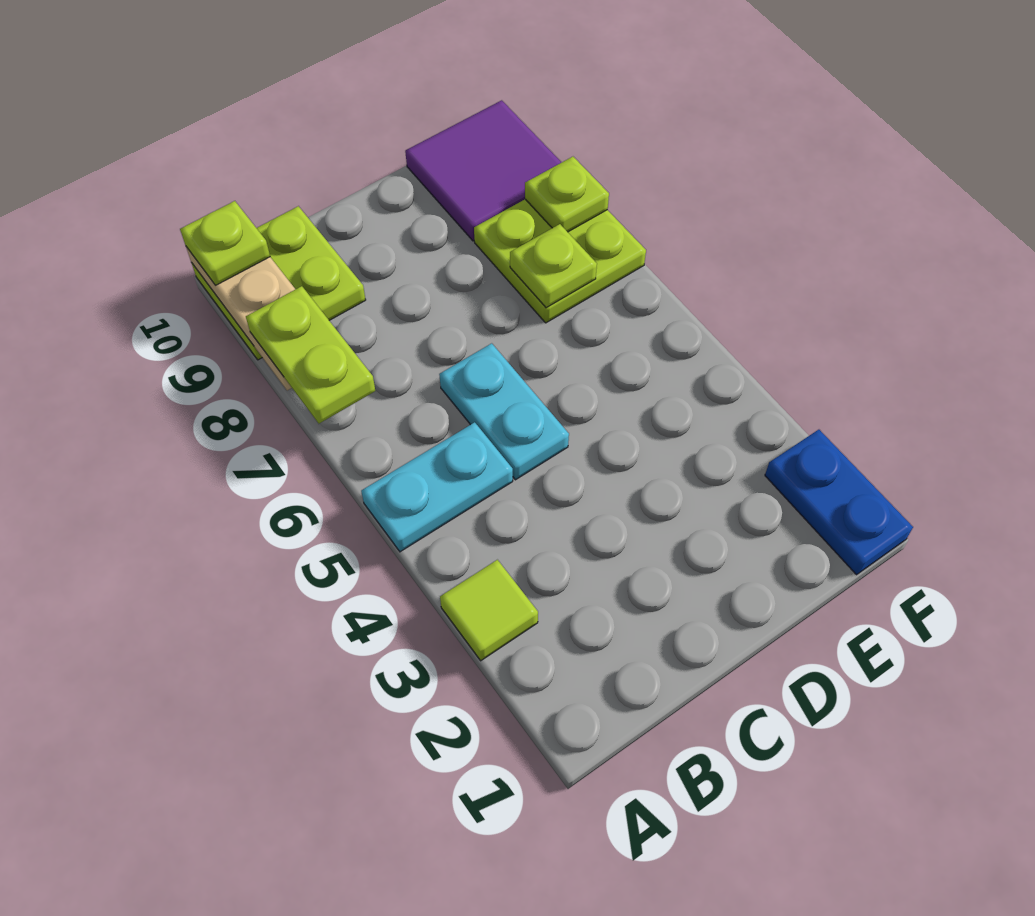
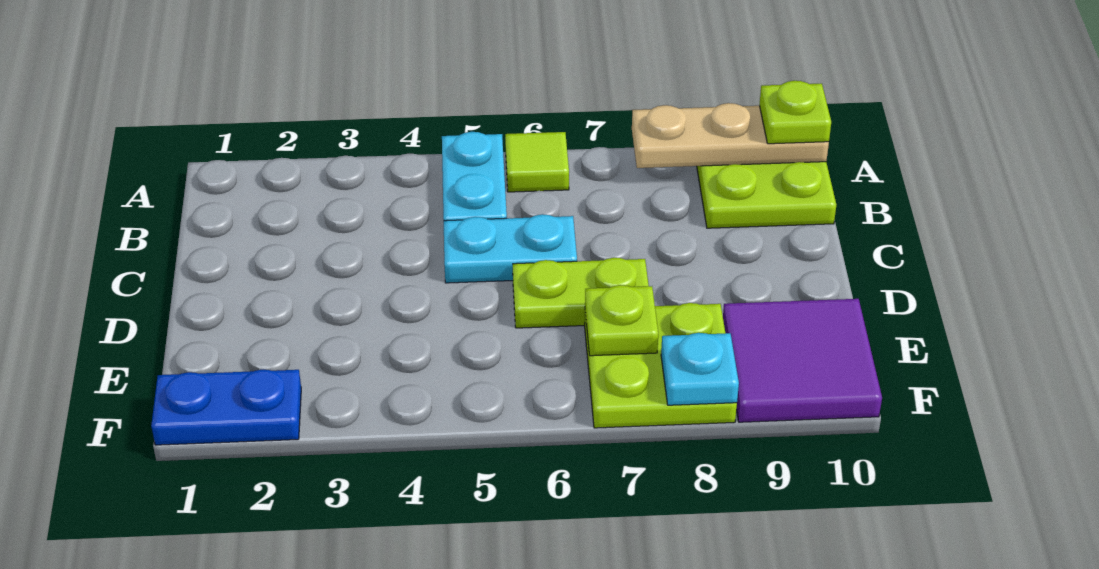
lime 1x1 tile [440,560,538,661] -> lime 1x1 tile moved to [505,132,569,192]
lime 1x2 plate [246,286,375,423] -> lime 1x2 plate moved to [513,258,649,328]
lime 1x1 plate [525,157,609,232] -> cyan 1x1 plate [661,333,739,405]

